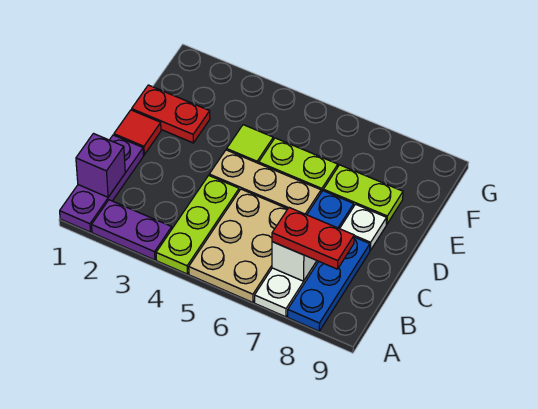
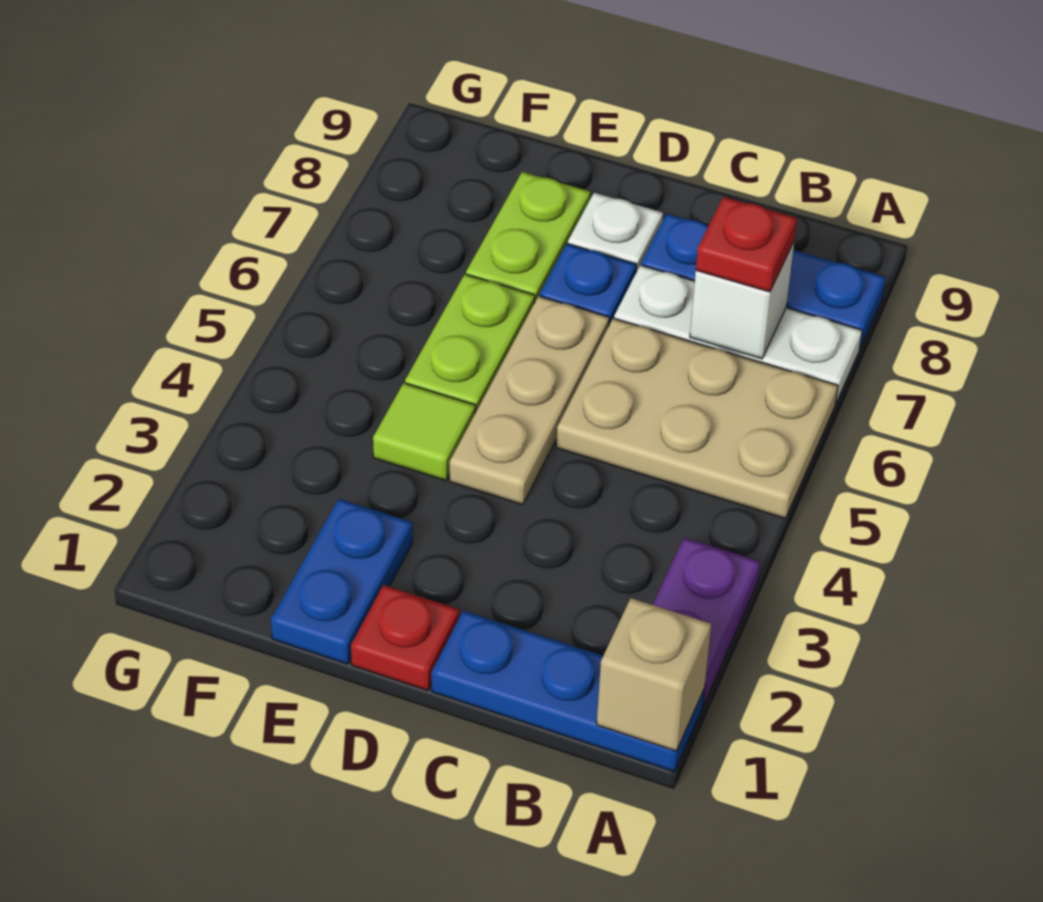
purple 1x3 plate [60,135,143,232] -> blue 1x3 plate [432,611,704,772]
none -> tan 1x1 brick [597,598,711,751]
lime 1x3 plate [156,175,239,274] -> none
purple 1x1 brick [76,134,125,197] -> none
red 1x2 plate [272,208,354,269] -> red 1x1 plate [696,197,797,292]
red 1x1 tile [114,110,161,155] -> red 1x1 plate [351,585,459,691]
red 1x2 plate [132,85,210,143] -> blue 1x2 plate [271,499,413,664]

